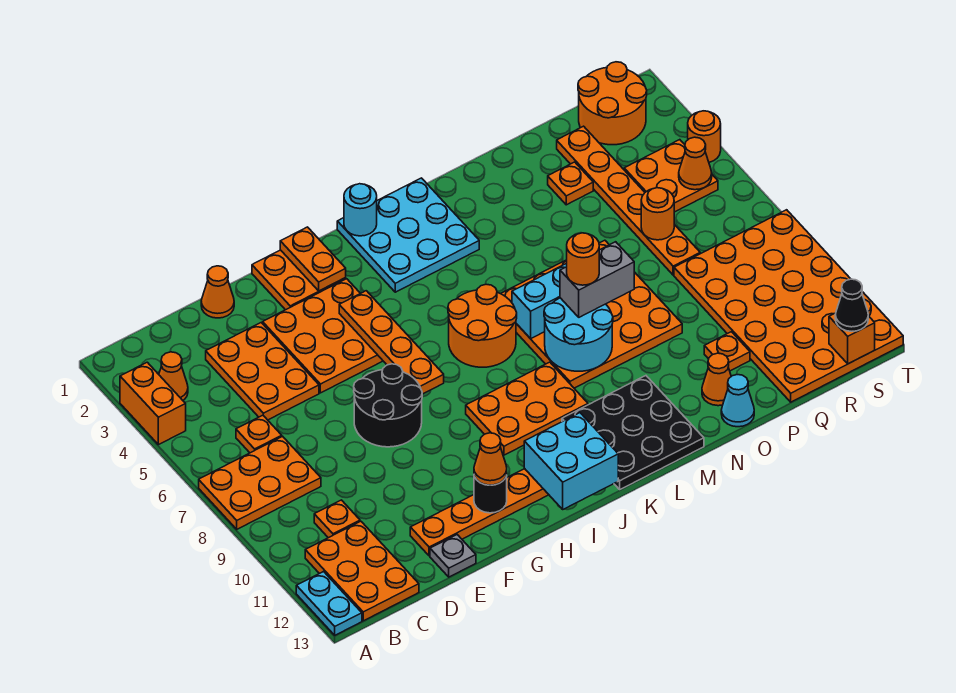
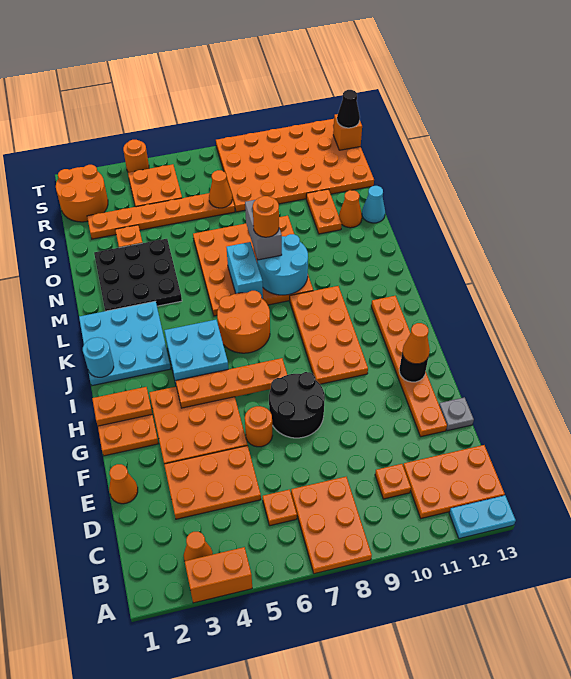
orange 2x3 plate [466,362,588,455] -> orange 2x4 plate [290,286,368,384]
cyan 2x2 brick [524,413,618,509] -> cyan 2x2 brick moved to [164,320,228,384]
black 3x3 plate [562,376,704,489] -> black 3x3 plate moved to [94,239,182,311]
orange 1x1 plate [704,332,750,371] -> orange 1x2 plate [306,189,342,234]
orange 1x1 round brick [641,188,674,240] -> orange 1x1 round brick moved to [245,406,273,447]
orange 1x1 cone [679,137,712,190] -> orange 1x1 cone moved to [209,170,232,208]

